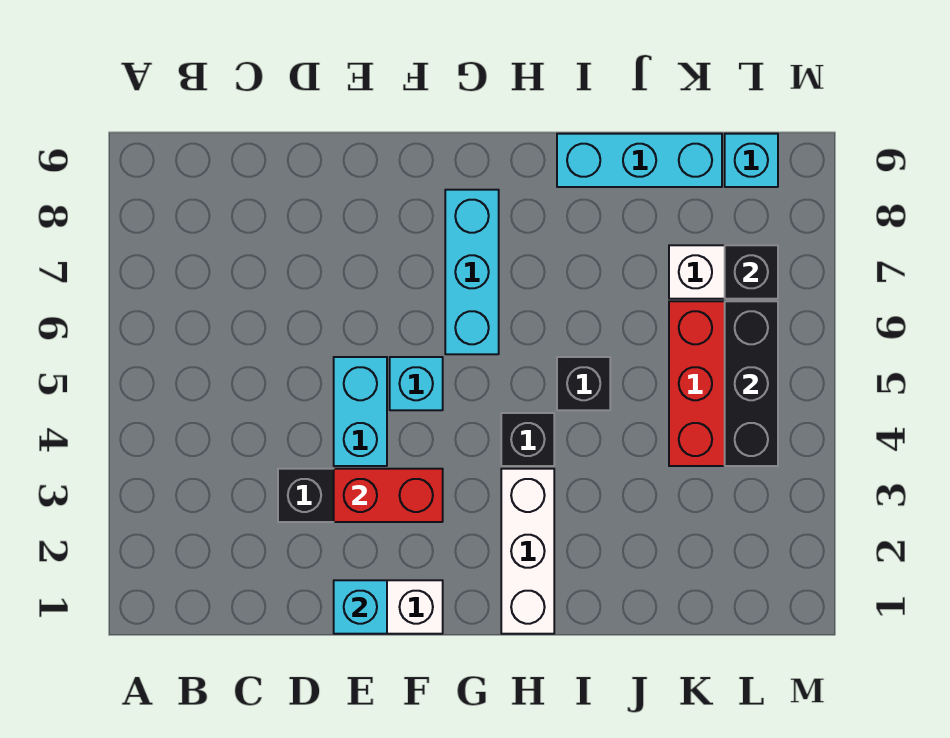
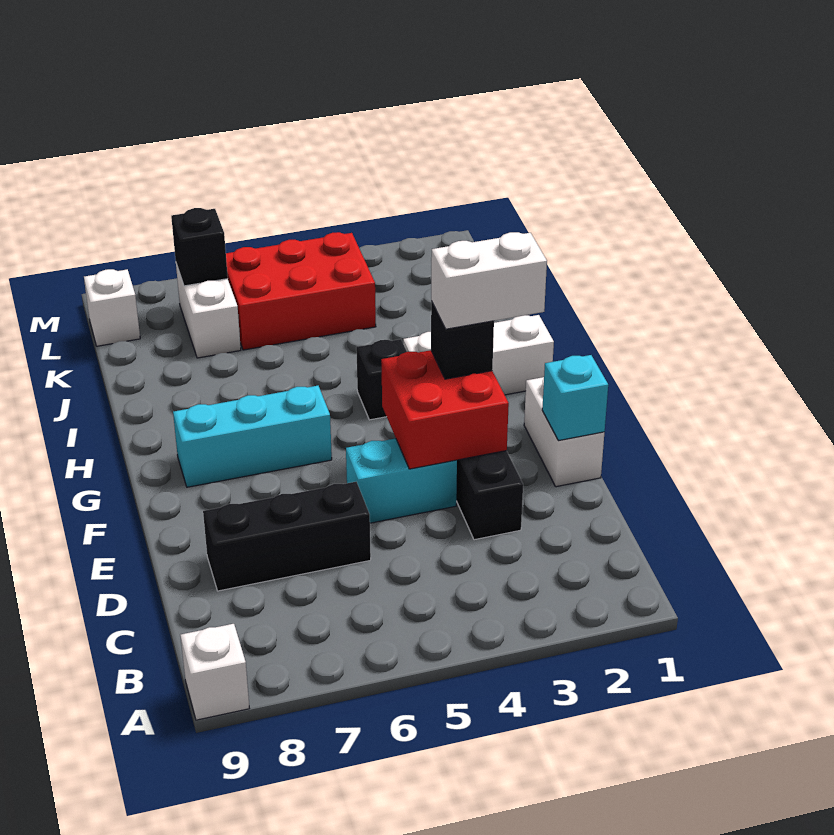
none -> white 1x1 brick [180,624,249,720]
red 1x2 brick [334,469,443,522] -> red 2x2 brick [381,350,509,469]
none -> white 1x2 brick [431,232,547,329]
cyan 1x1 brick [390,357,443,410] -> none
black 1x1 brick [557,357,610,410] -> black 1x1 brick moved to [431,301,494,379]
cyan 1x3 brick [557,134,722,187] -> none
black 1x3 brick [725,301,778,466] -> black 1x3 brick moved to [203,482,371,591]
cyan 1x1 brick [725,134,778,187] -> white 1x1 brick [84,269,140,346]

